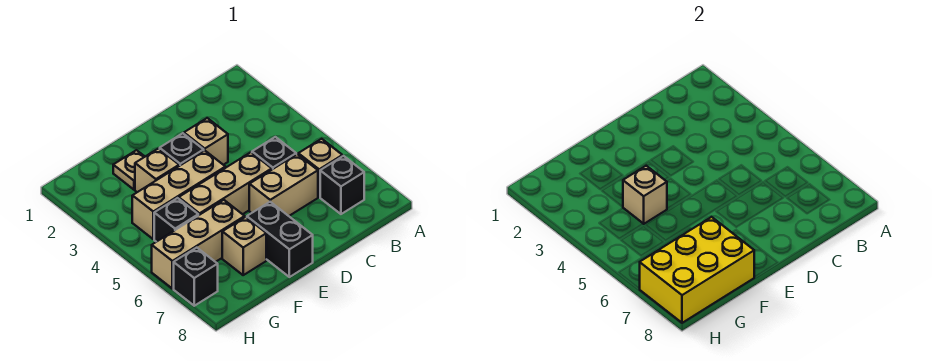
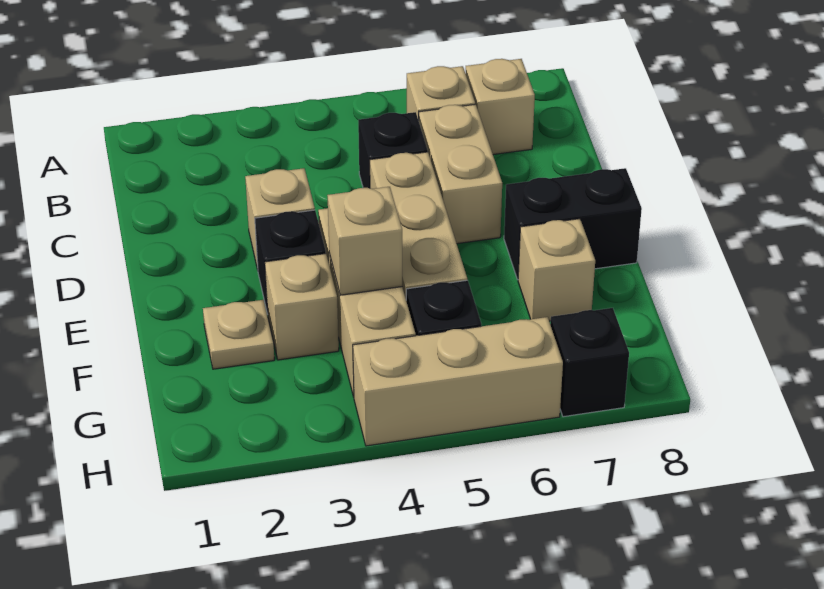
black 1x1 brick [320,156,364,214] -> tan 1x1 brick [466,59,535,155]
tan 1x3 brick [152,200,245,289] -> tan 1x3 brick turned to [353,317,563,446]
yellow 2x3 brick [640,217,754,323] -> none

